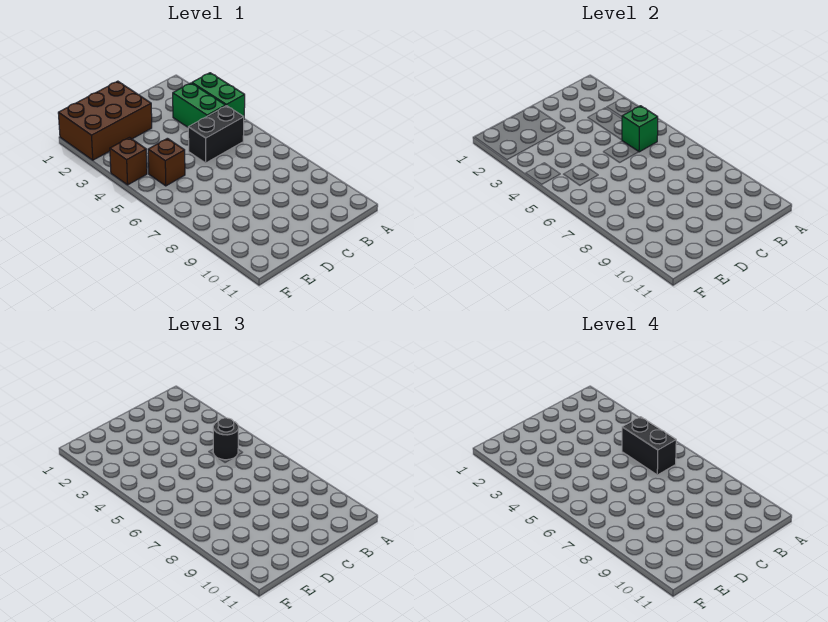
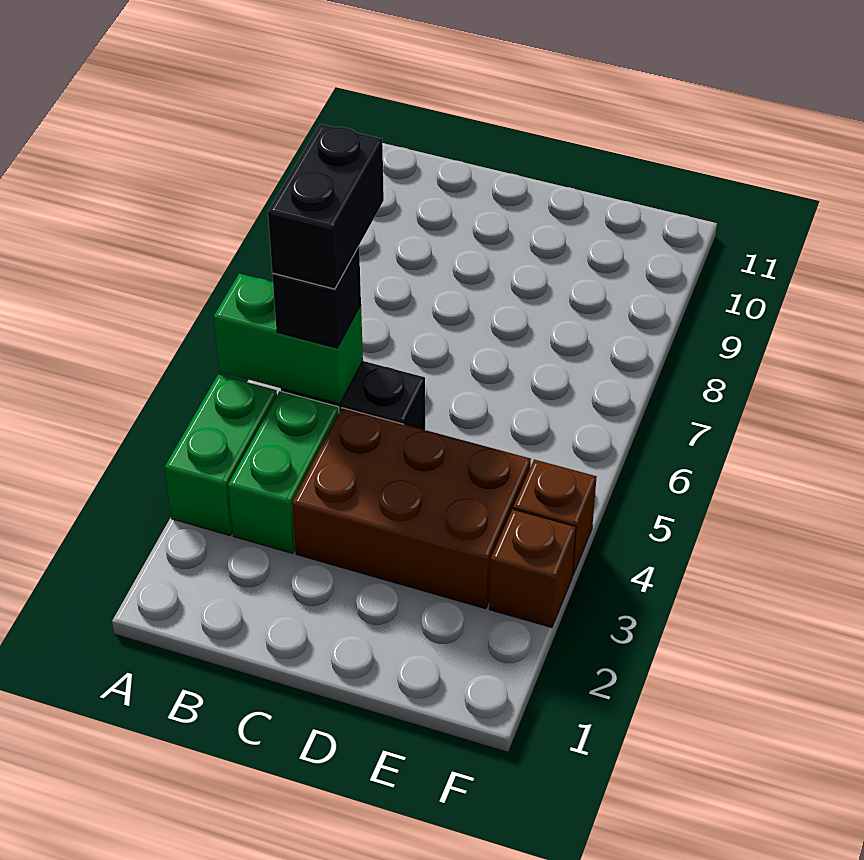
green 1x1 brick [622,106,658,152] -> green 1x2 brick [214,274,363,404]
black 1x1 round brick [213,418,238,460] -> black 1x1 brick [272,247,361,348]
brown 2x3 brick [58,81,152,160] -> brown 2x3 brick moved to [292,408,531,609]
brown 1x1 brick [148,138,185,186] -> brown 1x1 brick moved to [489,509,576,628]

